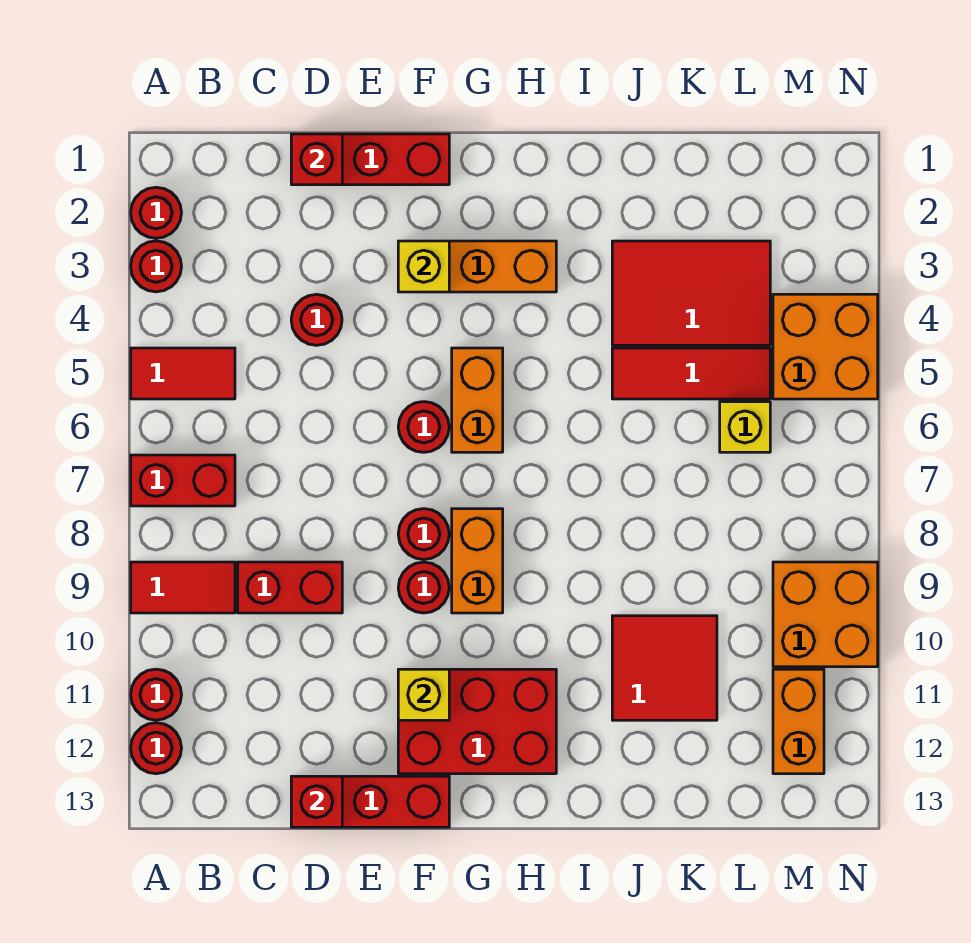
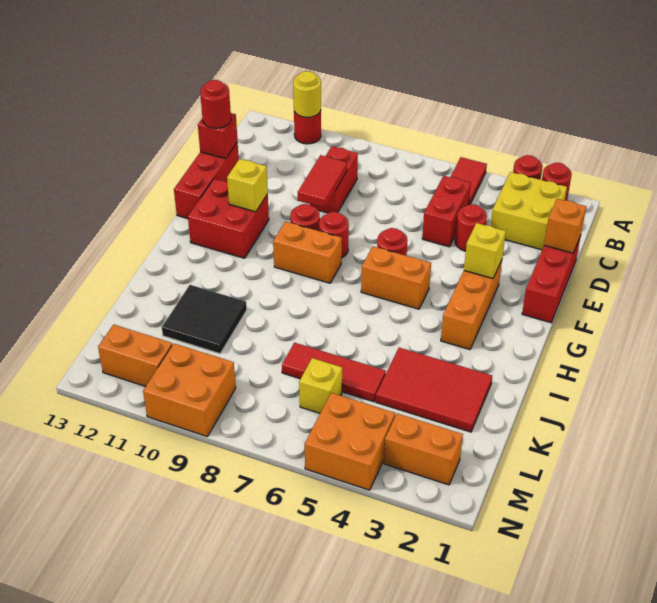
red 1x2 brick [131,455,235,506] -> red 1x2 brick moved to [422,176,471,247]
red 1x2 tile [131,562,235,613] -> red 1x2 tile moved to [298,155,347,208]
none -> yellow 1x1 round brick [293,71,321,117]
red 1x1 round brick [131,723,182,774] -> red 1x1 round brick moved to [200,80,231,128]
none -> yellow 2x2 brick [491,172,567,250]
red 1x1 brick [291,134,342,185] -> orange 1x1 brick [544,199,586,253]
red 2x3 brick [398,669,556,774] -> red 2x2 brick [188,179,269,258]
red 2x3 tile [612,241,770,345] -> red 2x3 tile turned to [376,348,492,432]
red 1x3 tile [612,348,770,399] -> red 1x3 tile turned to [282,343,386,402]
red 2x2 tile [612,616,717,720] -> black 2x2 tile [162,285,247,354]
none -> orange 1x2 brick [384,413,463,485]

